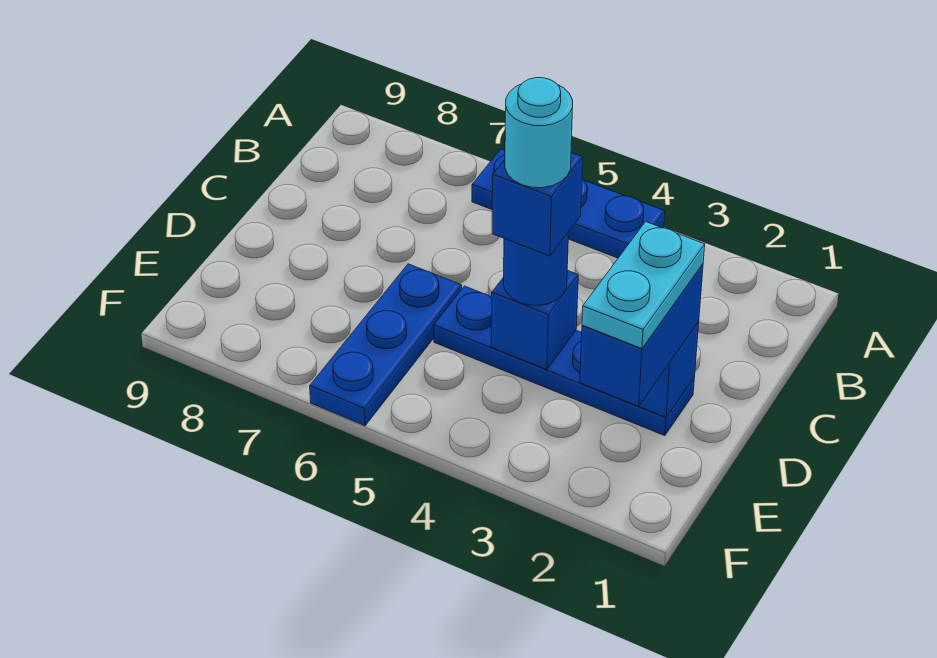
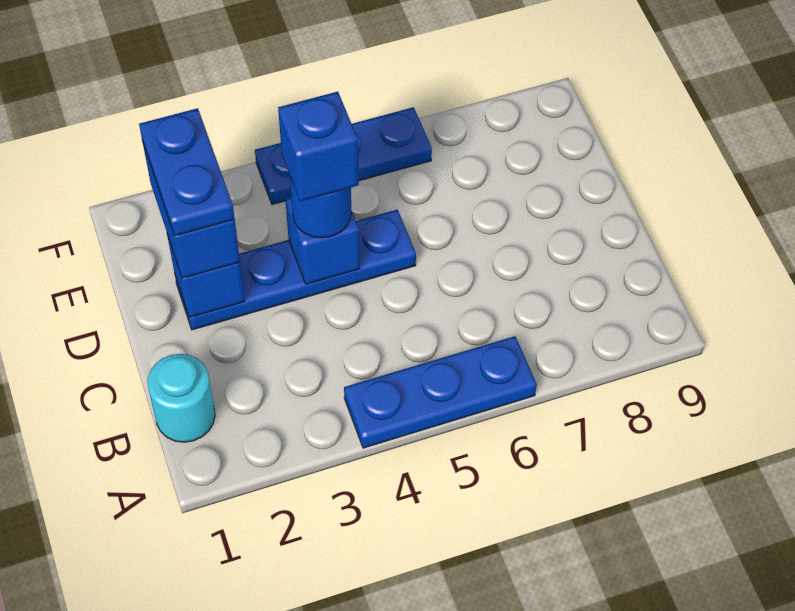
cyan 1x2 plate [582,222,705,349] -> blue 1x2 plate [139,108,235,236]
cyan 1x1 round brick [505,78,573,188] -> cyan 1x1 round brick moved to [147,354,215,442]
blue 1x3 plate [310,264,462,426] -> blue 1x3 plate turned to [255,107,432,205]

